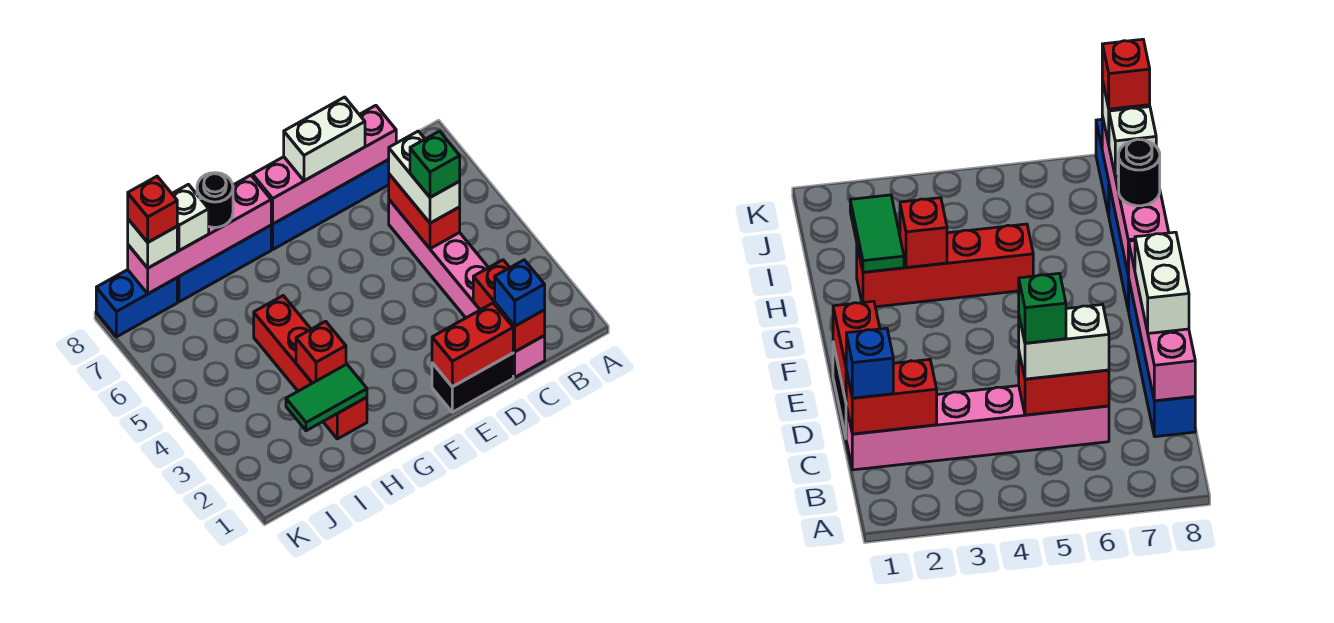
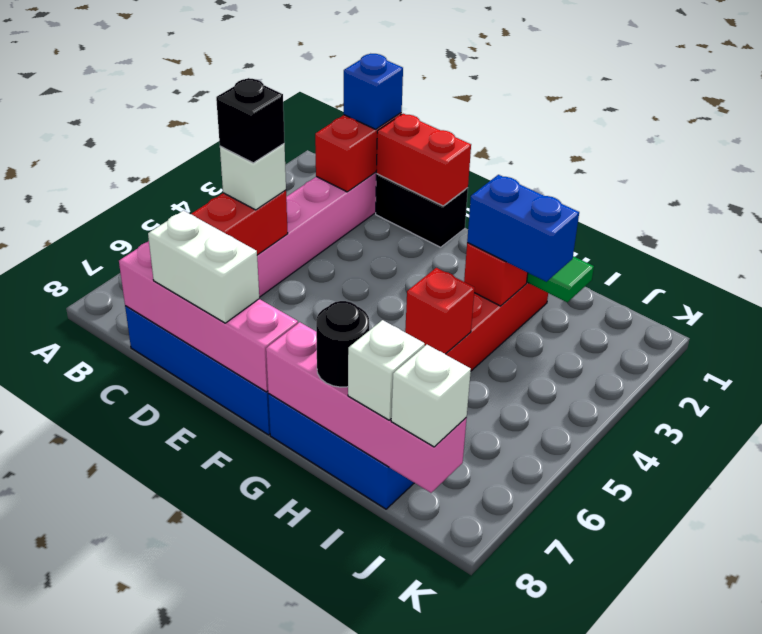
white 1x2 brick [388,131,460,223] -> white 1x1 brick [220,144,286,210]
green 1x1 brick [410,131,460,197] -> black 1x1 brick [216,78,285,163]
blue 1x2 brick [96,270,177,337] -> blue 1x2 brick moved to [467,175,579,282]
red 1x1 brick [128,176,177,242] -> red 1x1 brick moved to [405,268,475,354]

